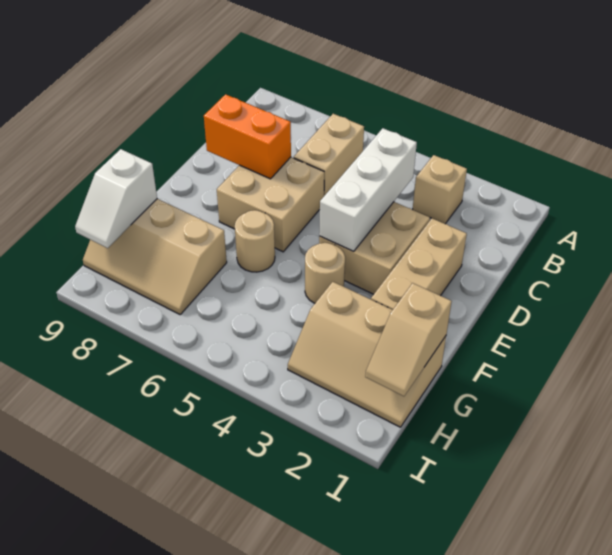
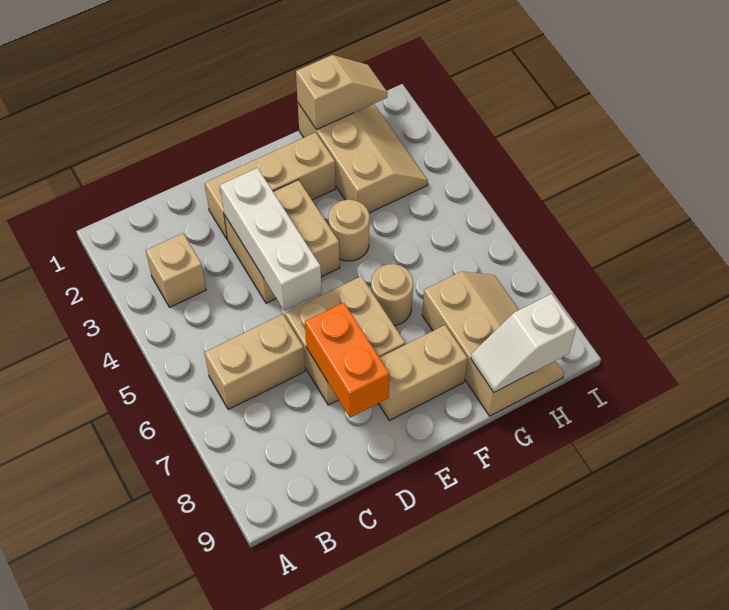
white 1x3 brick [319,128,417,251] -> white 1x3 brick turned to [220,168,322,311]
none -> tan 1x2 brick [378,325,468,421]
white 1x2 slope [75,149,157,248] -> white 1x2 slope turned to [471,294,576,392]

